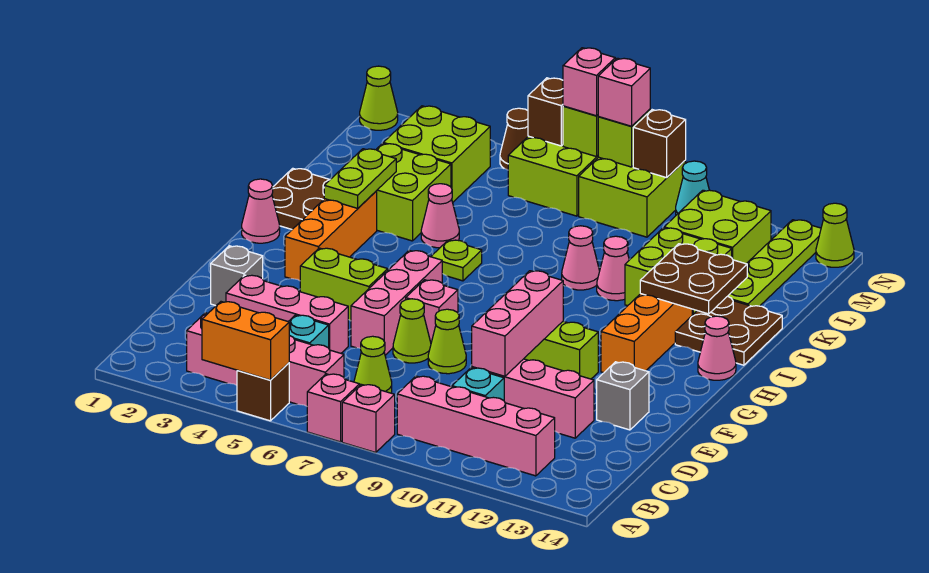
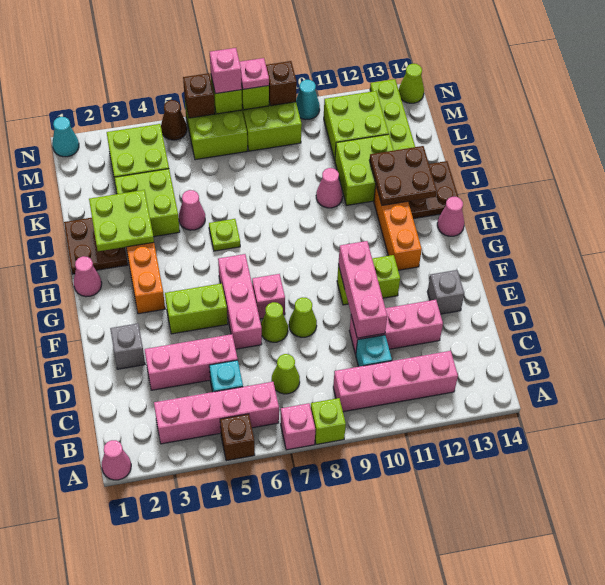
orange 1x2 brick [202,302,289,380] -> none
pink 1x1 brick [342,384,395,453] -> lime 1x1 brick [311,398,346,444]
lime 1x2 plate [324,149,396,208] -> lime 2x2 plate [89,190,154,251]
pink 1x1 cone [562,226,600,290] -> pink 1x1 cone moved to [102,440,131,480]
lime 1x1 cone [360,66,398,130] -> cyan 1x1 cone [52,117,79,157]
pink 1x1 brick [598,58,650,126] -> pink 1x1 plate [240,58,269,89]

